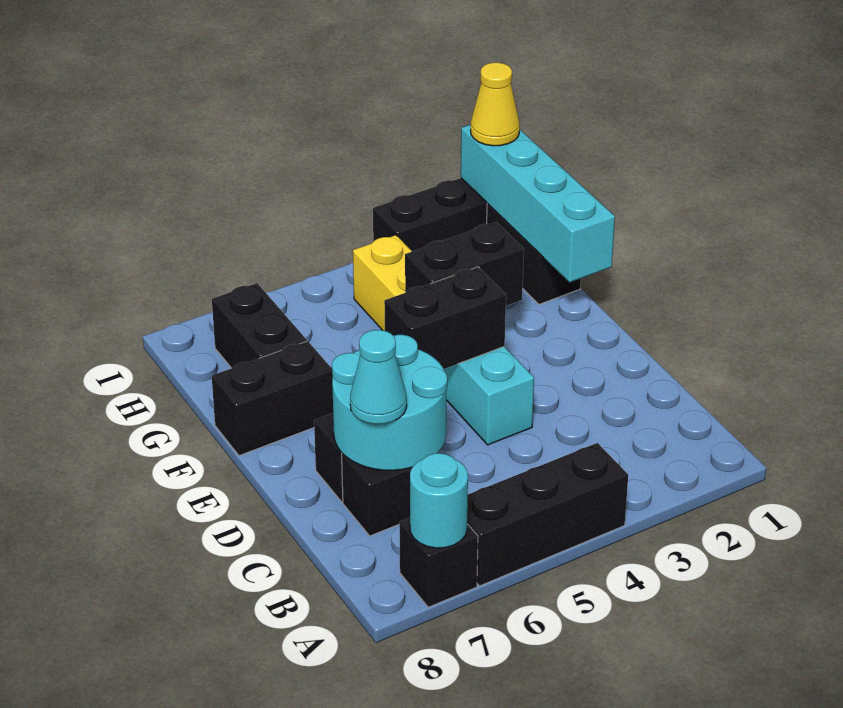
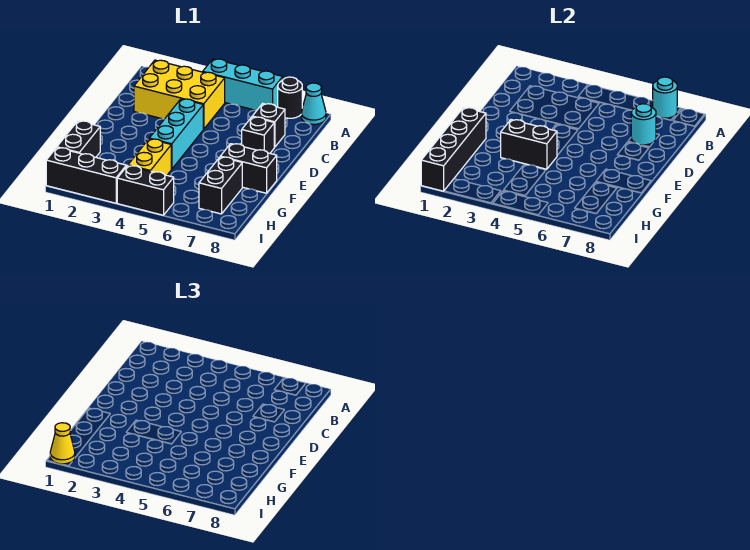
black 1x3 brick [467,443,628,586] -> cyan 1x3 brick [203,59,283,110]
black 1x1 brick [399,518,478,607] -> black 1x1 round brick [278,77,302,118]
none -> yellow 2x3 brick [134,60,225,129]
cyan 2x2 round brick [332,335,447,470] -> cyan 1x1 round brick [631,104,656,145]
cyan 1x1 cone [350,330,407,424] -> cyan 1x1 cone moved to [301,83,326,124]
black 1x2 brick [384,267,506,369] -> black 1x2 brick moved to [117,166,174,215]
cyan 1x4 brick [461,125,615,282] -> black 1x4 brick [421,108,486,191]

